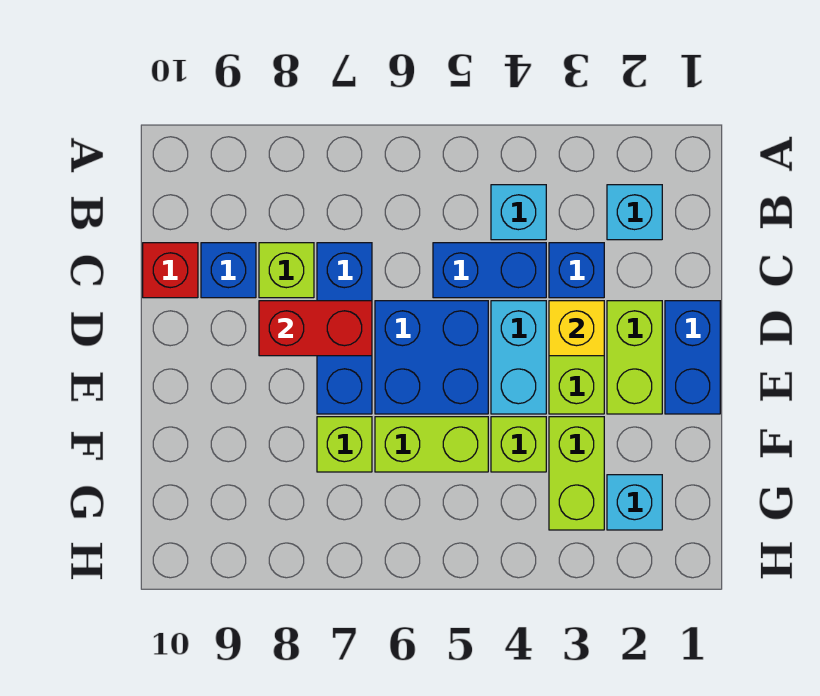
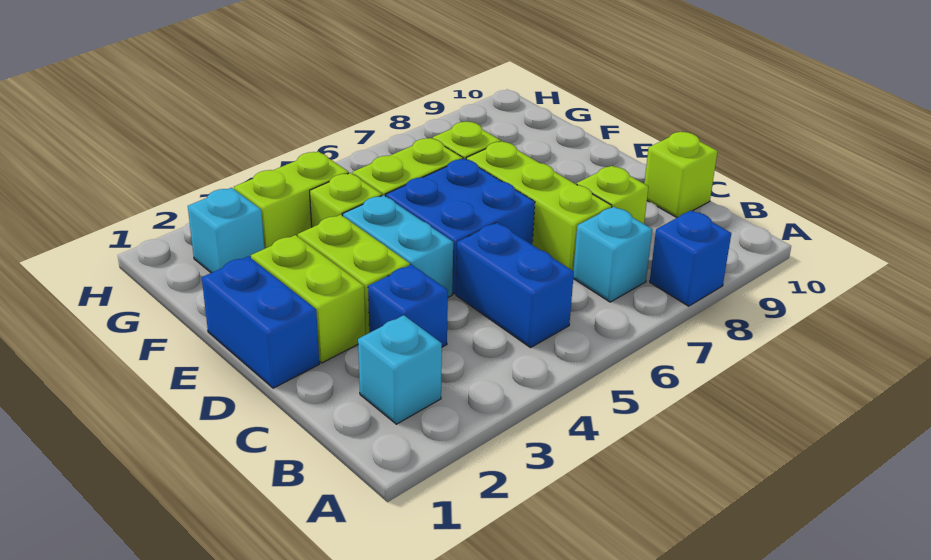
cyan 1x1 brick [491,185,546,240] -> cyan 1x1 brick moved to [573,206,652,302]
blue 1x2 brick [433,243,546,298] -> blue 1x2 brick turned to [456,222,574,348]
blue 1x3 brick [317,243,372,414] -> lime 1x3 brick [466,141,612,271]
blue 1x1 brick [201,243,256,298] -> blue 1x1 brick moved to [650,210,731,306]
red 1x1 brick [143,243,198,298] -> lime 1x1 brick [644,132,717,218]
yellow 1x1 brick [549,301,604,356] -> none
red 1x2 brick [259,301,372,356] -> none
lime 1x2 brick [549,417,604,530] -> lime 1x2 brick turned to [234,151,349,249]

